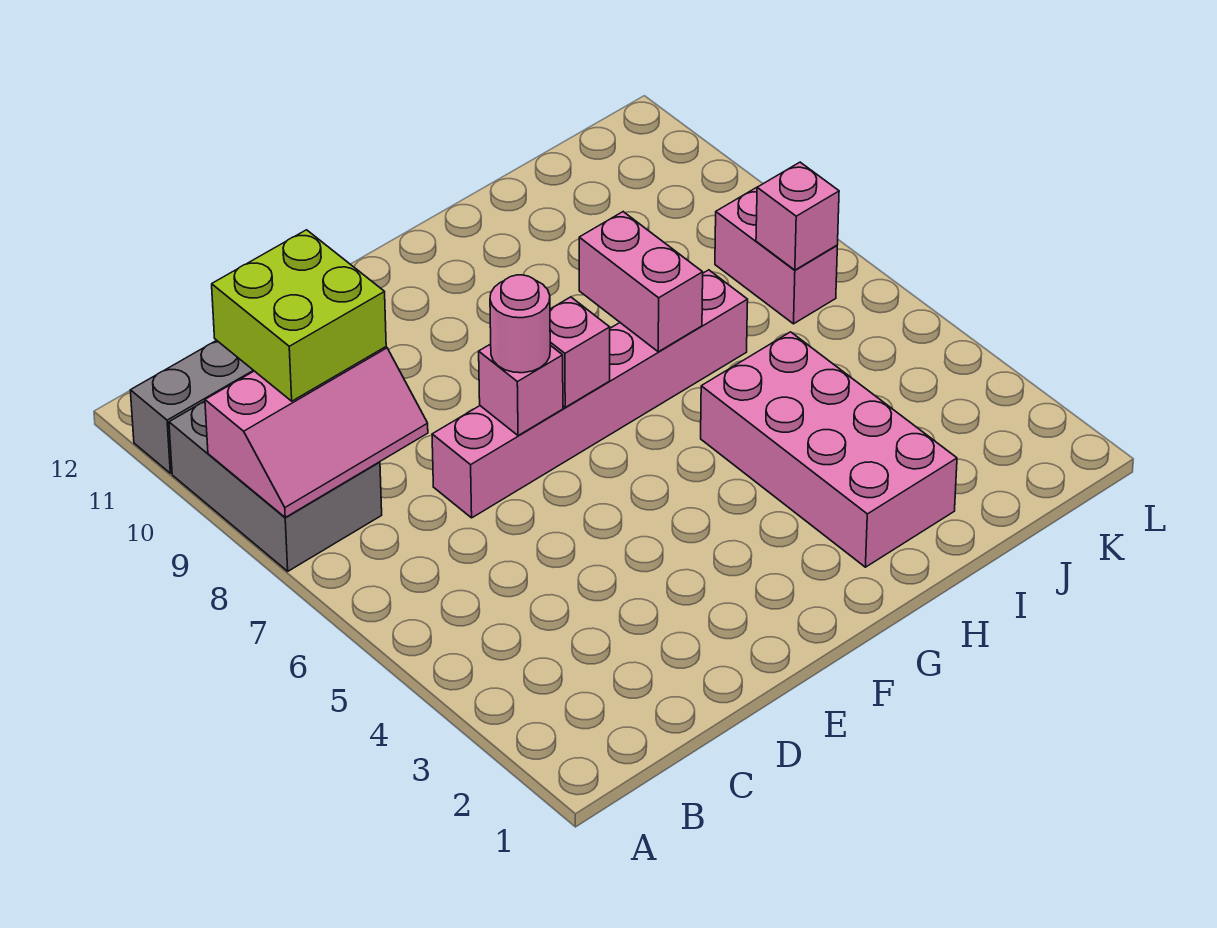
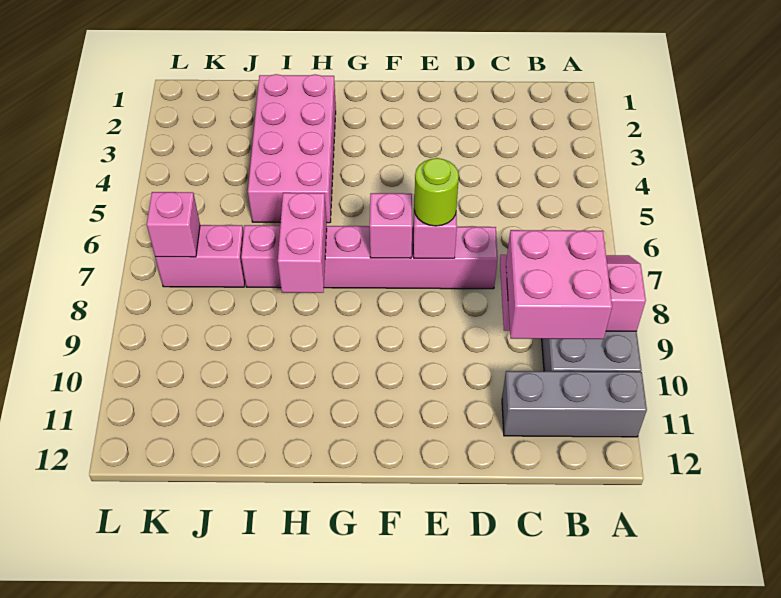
lime 2x2 brick [212,230,386,401] -> pink 2x2 brick [506,230,612,339]
pink 1x1 round brick [490,275,550,373] -> lime 1x1 round brick [414,158,459,226]
pink 1x2 brick [715,187,837,324] -> pink 1x2 brick turned to [155,225,245,287]

